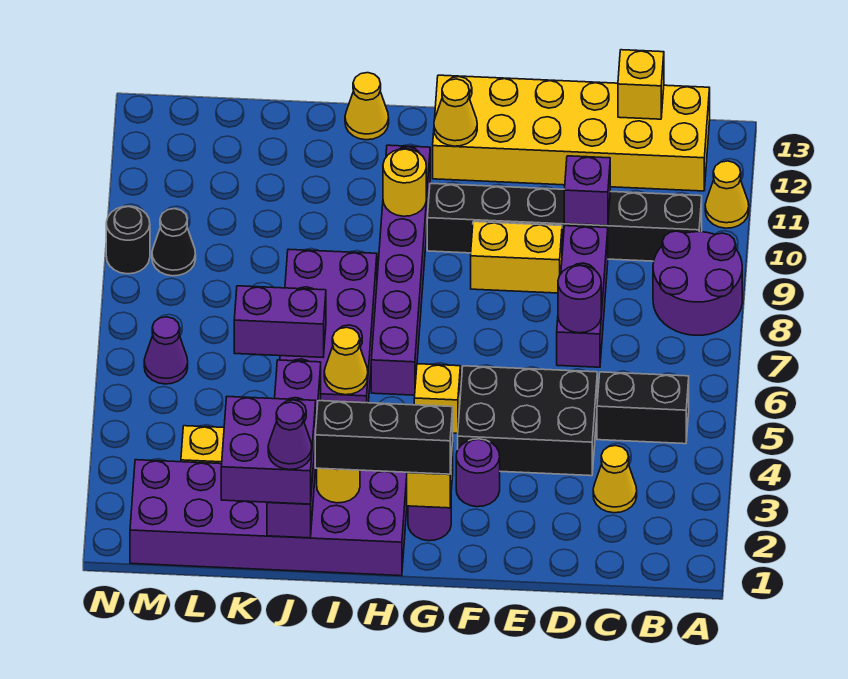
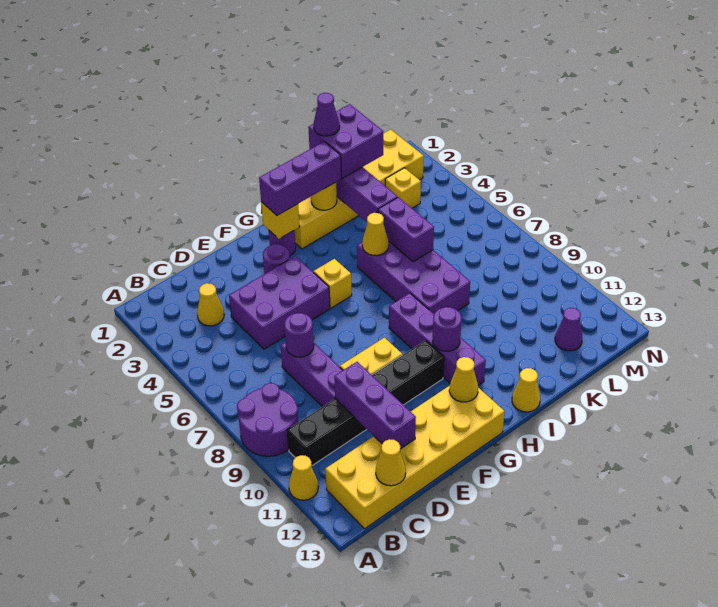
black 1x2 brick [597,372,689,444] -> none
yellow 1x1 brick [618,50,664,119] -> yellow 1x1 cone [376,439,406,486]
black 2x3 brick [458,366,597,476] -> purple 2x3 brick [229,256,330,349]
purple 1x1 brick [564,156,610,226] -> purple 1x3 brick [334,362,416,449]
black 1x3 brick [315,401,453,474] -> purple 1x3 brick [259,141,341,216]
purple 2x6 brick [130,460,407,576] -> yellow 2x6 brick [295,129,424,249]
purple 1x6 brick [371,145,430,395] -> purple 1x4 brick [389,293,486,385]
yellow 1x1 round brick [383,149,426,216] -> purple 1x1 round brick [433,307,462,351]
purple 1x2 brick [234,286,326,357] -> purple 1x2 brick turned to [378,197,434,262]
purple 1x1 cone [144,317,188,384] -> purple 1x1 cone moved to [555,308,582,351]
black 1x1 cone [152,209,196,276] -> none
black 1x1 round brick [106,206,150,274] -> none

